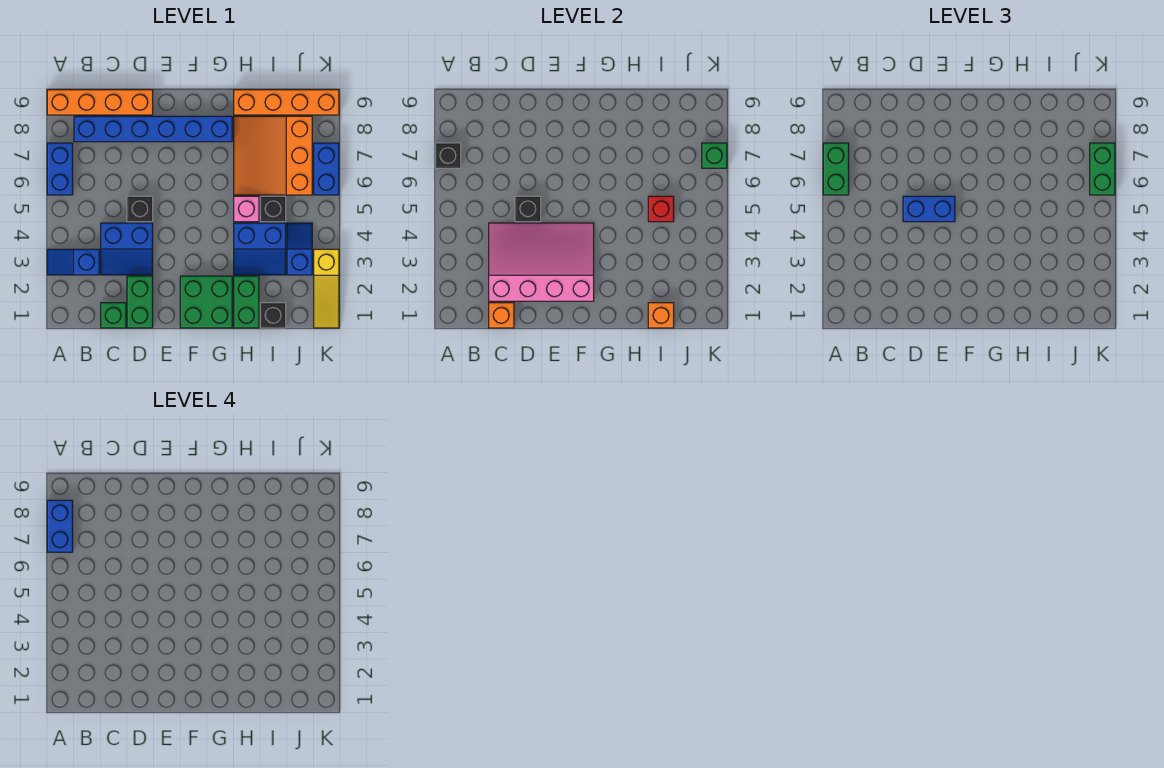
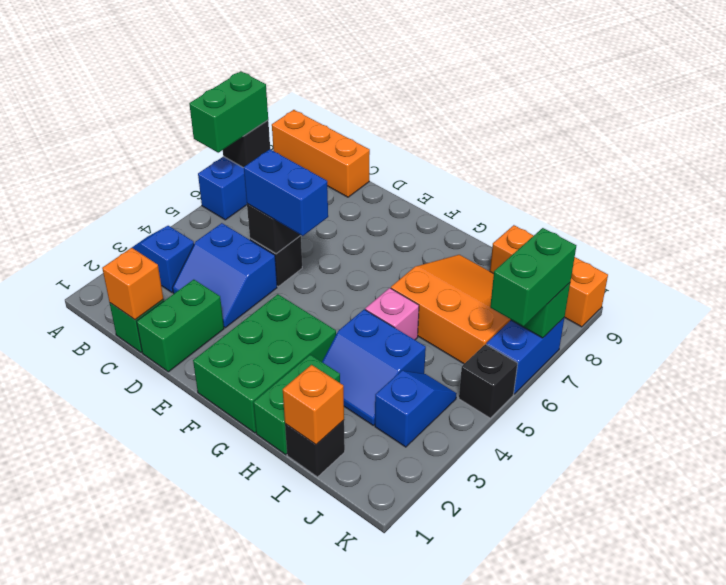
blue 1x2 brick [47,500,73,552] -> none
orange 1x4 brick [47,90,153,115] -> orange 1x3 brick [272,110,370,197]
blue 1x6 brick [74,116,232,142] -> none
pink 3x4 slope [489,223,594,301] -> none
green 2x2 brick [180,276,232,328] -> green 2x3 brick [193,294,336,433]
orange 3x3 slope [234,116,312,195] -> orange 3x3 slope turned to [391,255,511,364]
orange 1x4 brick [234,90,339,115] -> orange 1x3 brick [490,225,608,327]
black 1x1 brick [260,196,286,222] -> black 1x1 brick moved to [459,344,518,418]
red 1x1 brick [648,196,674,222] -> none
yellow 1x3 slope [314,249,339,328] -> none

